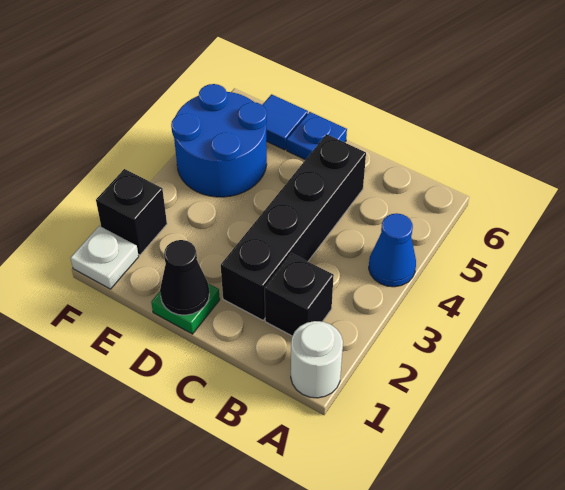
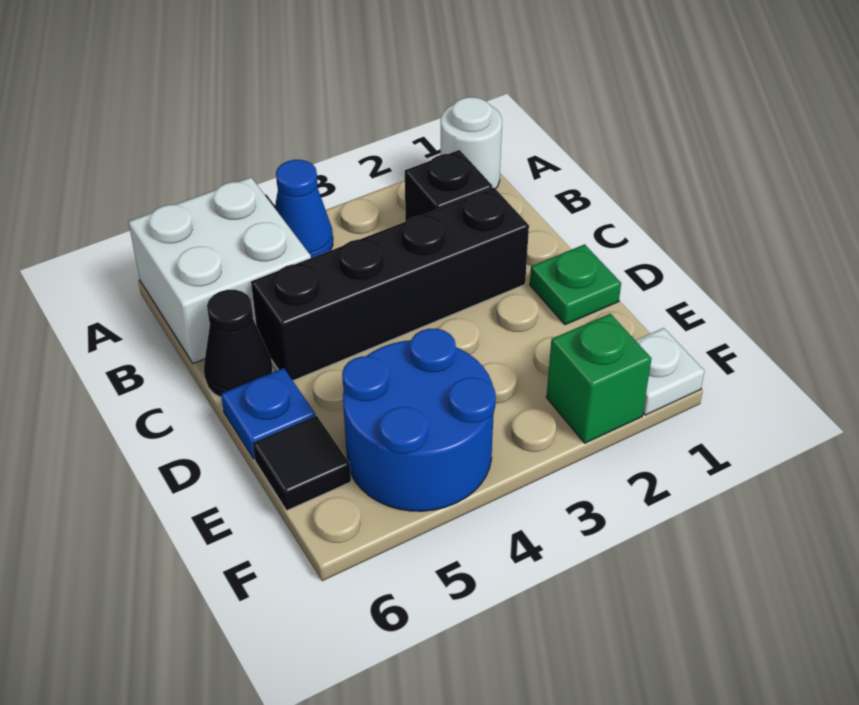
none -> white 2x2 brick [128,177,311,364]
black 1x1 cone [160,240,209,315] -> black 1x1 cone moved to [204,290,273,397]
blue 1x1 tile [263,94,308,150] -> black 1x1 tile [253,416,351,511]
black 1x1 brick [96,169,167,255] -> green 1x1 brick [546,314,651,443]

